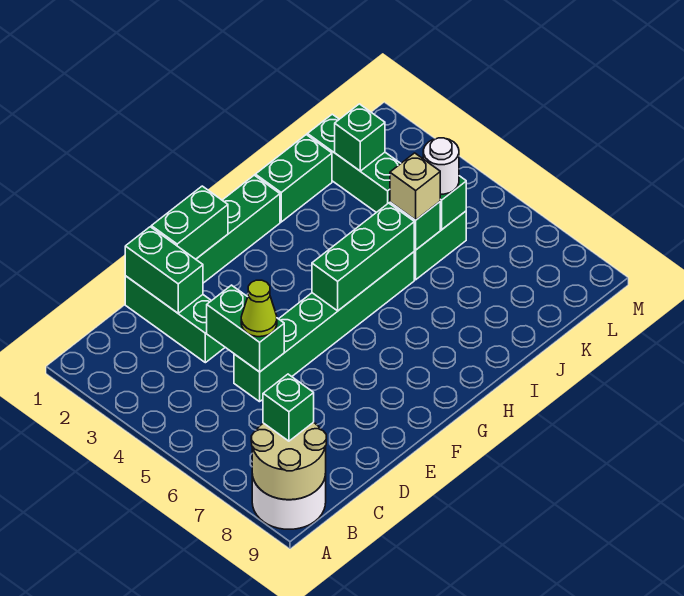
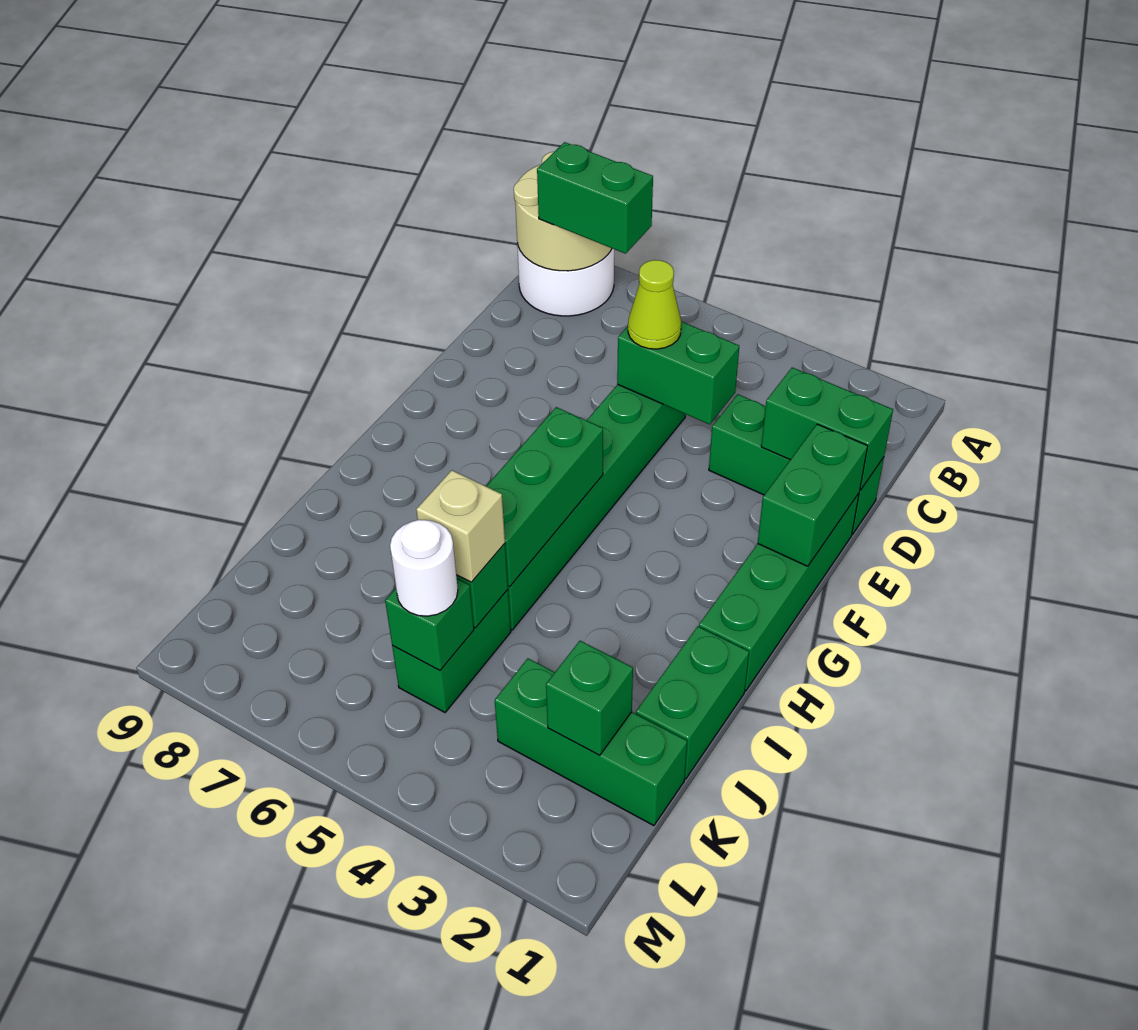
green 1x1 brick [263,374,314,441] -> green 1x2 brick [537,142,653,254]

